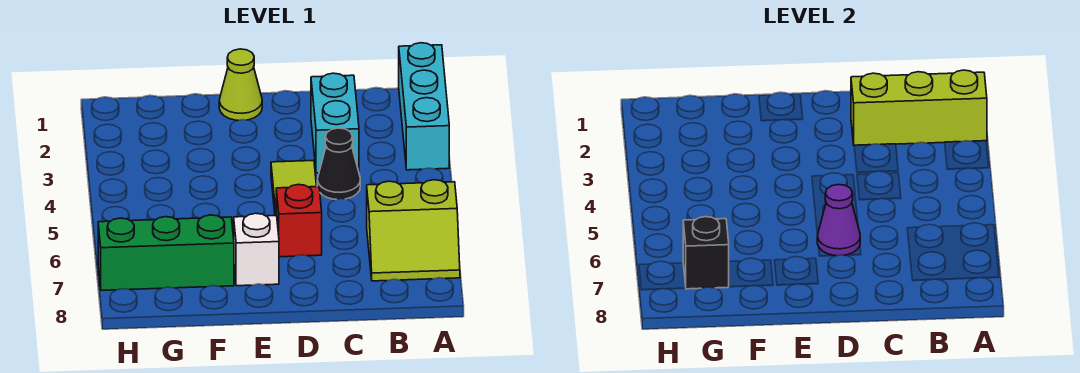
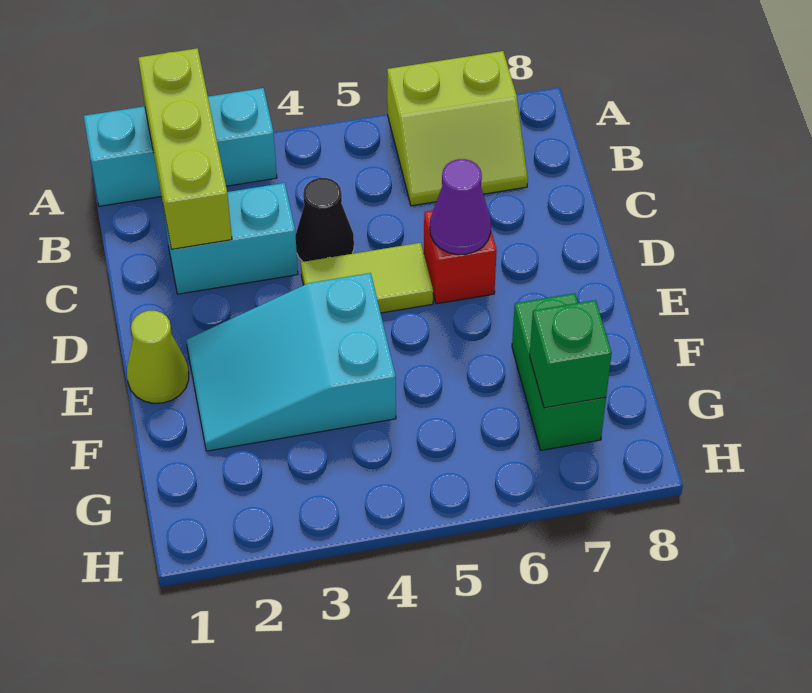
lime 2x2 slope [367,180,460,281] -> lime 2x2 slope turned to [387,51,528,206]
none -> cyan 2x3 slope [186,273,396,451]
white 1x1 brick [234,213,279,286] -> none
green 1x3 brick [98,215,234,290] -> green 1x2 brick [512,293,606,450]
black 1x1 brick [683,217,729,289] -> green 1x1 brick [530,300,612,408]

